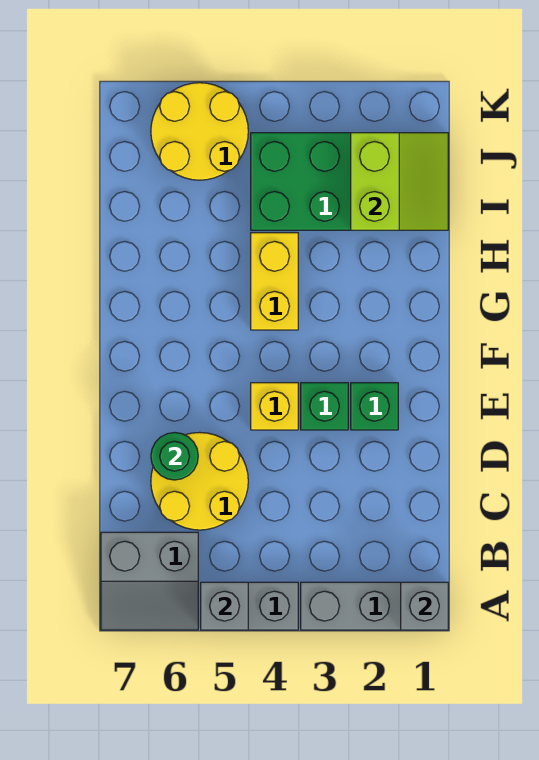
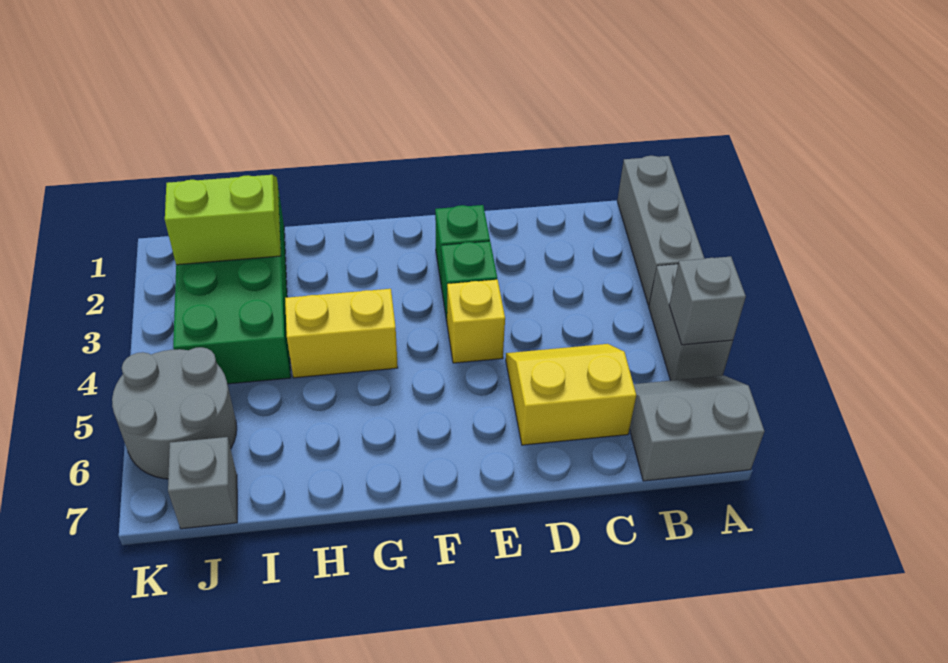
grey 1x1 brick [401,582,448,630] -> grey 1x1 brick moved to [168,437,237,529]
grey 2x2 slope [101,532,198,630] -> grey 2x2 slope turned to [630,376,764,481]
yellow 2x2 round brick [151,432,248,530] -> yellow 2x2 slope [506,344,636,445]
green 1x1 round brick [151,433,198,480] -> none
yellow 2x2 round brick [151,83,248,180] -> grey 2x2 round brick [112,347,237,479]

